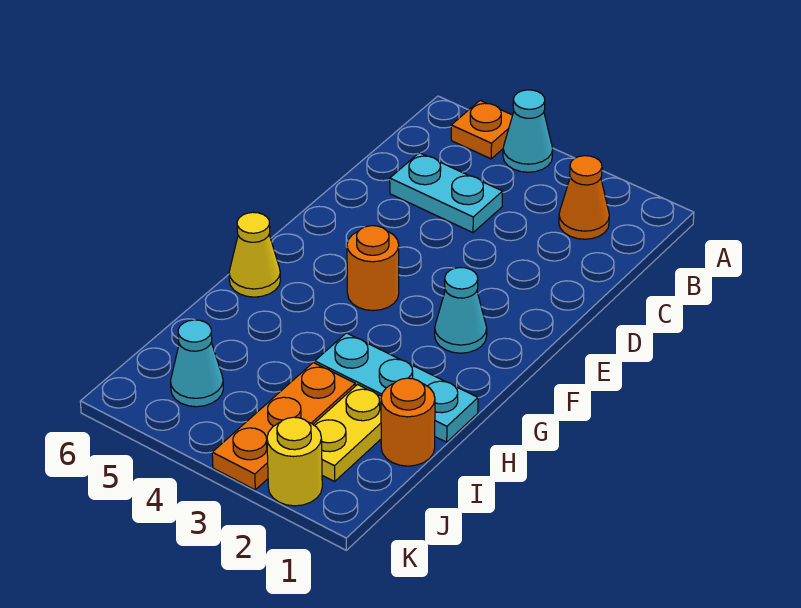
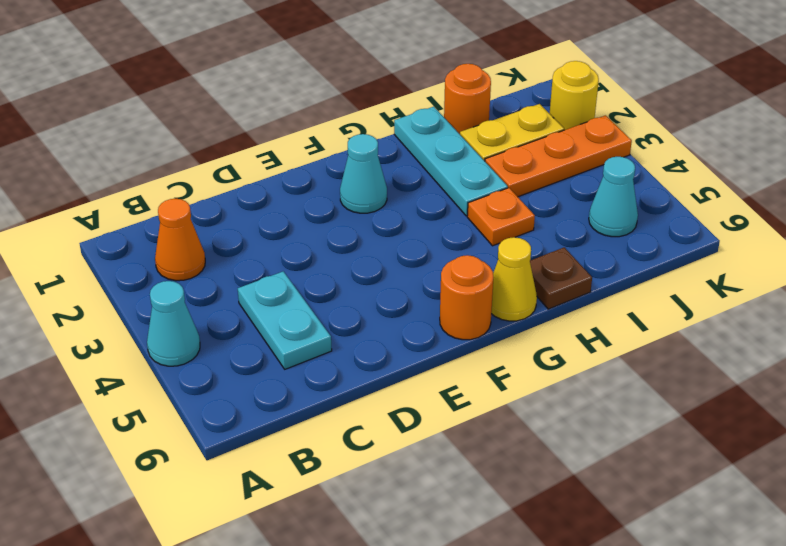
orange 1x1 plate [451,100,513,159] -> orange 1x1 plate moved to [467,188,535,246]
orange 1x1 round brick [347,226,399,311] -> orange 1x1 round brick moved to [440,255,494,340]
none -> brown 1x1 plate [530,247,592,309]

